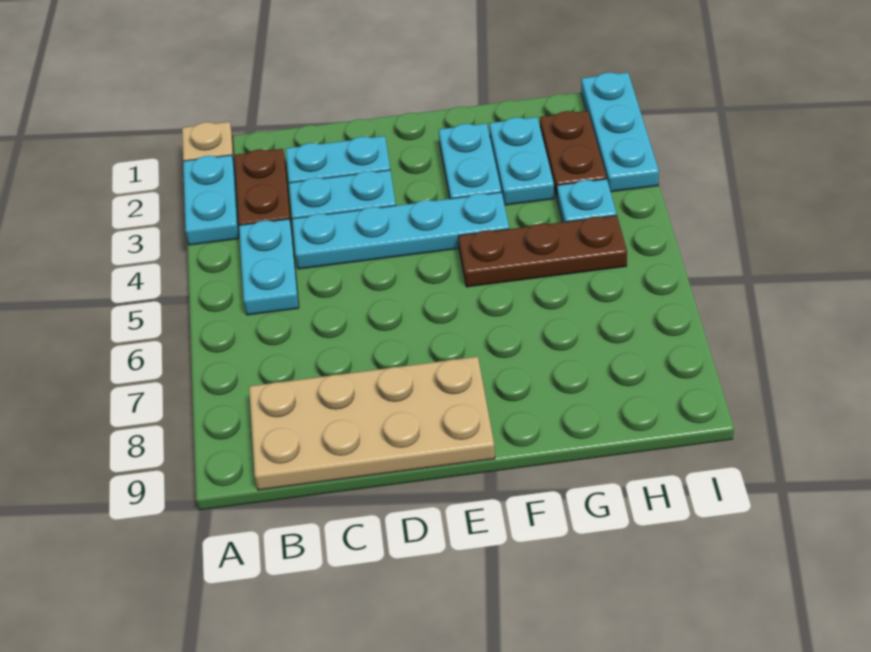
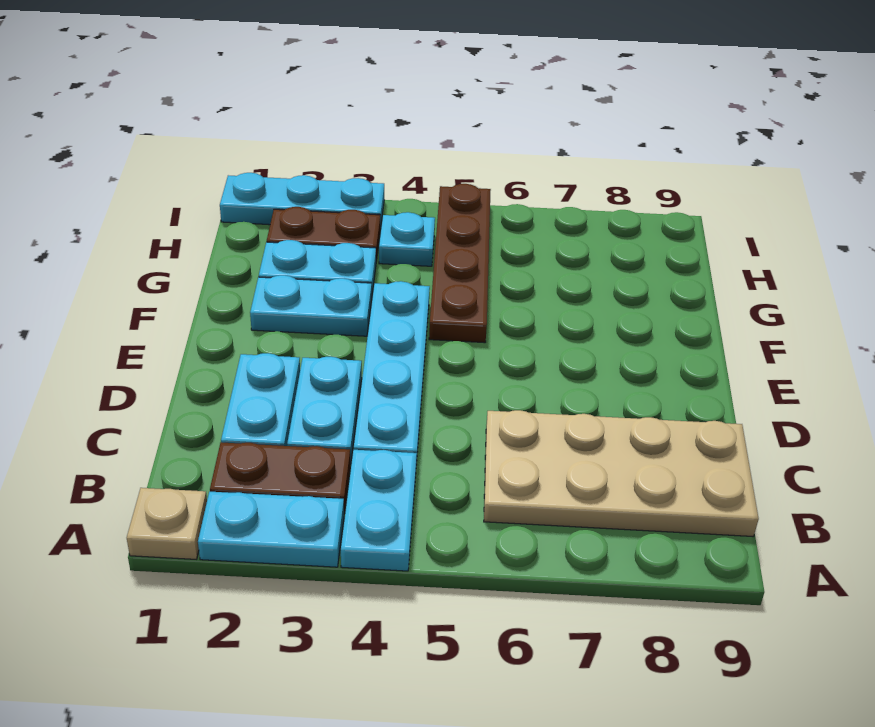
cyan 1x2 plate [239,219,299,315] -> cyan 1x2 plate turned to [341,450,417,571]
tan 2x4 plate [249,357,495,490] -> tan 2x4 plate turned to [484,410,759,536]
brown 1x3 plate [458,215,627,287] -> brown 1x4 plate [429,184,491,343]

